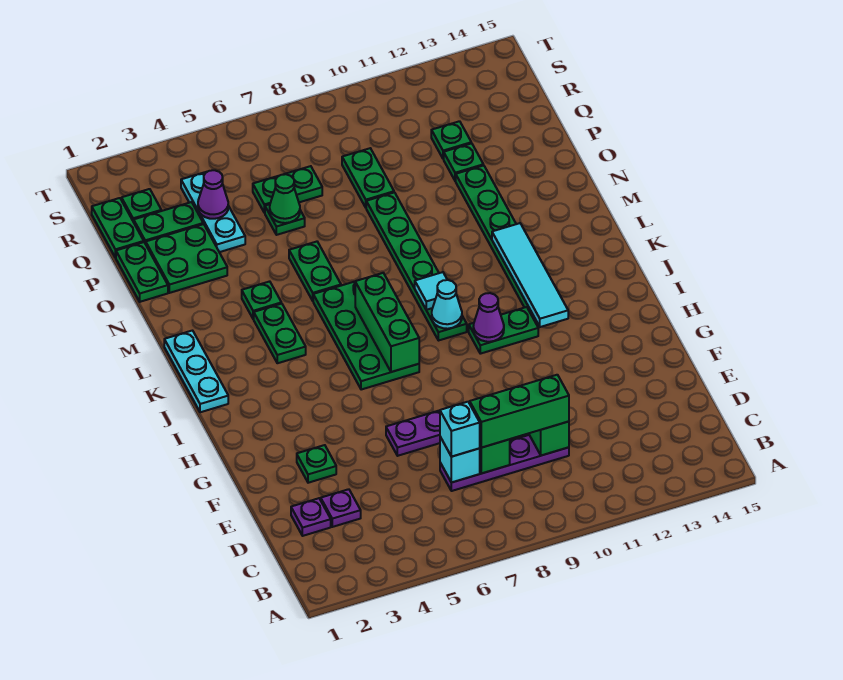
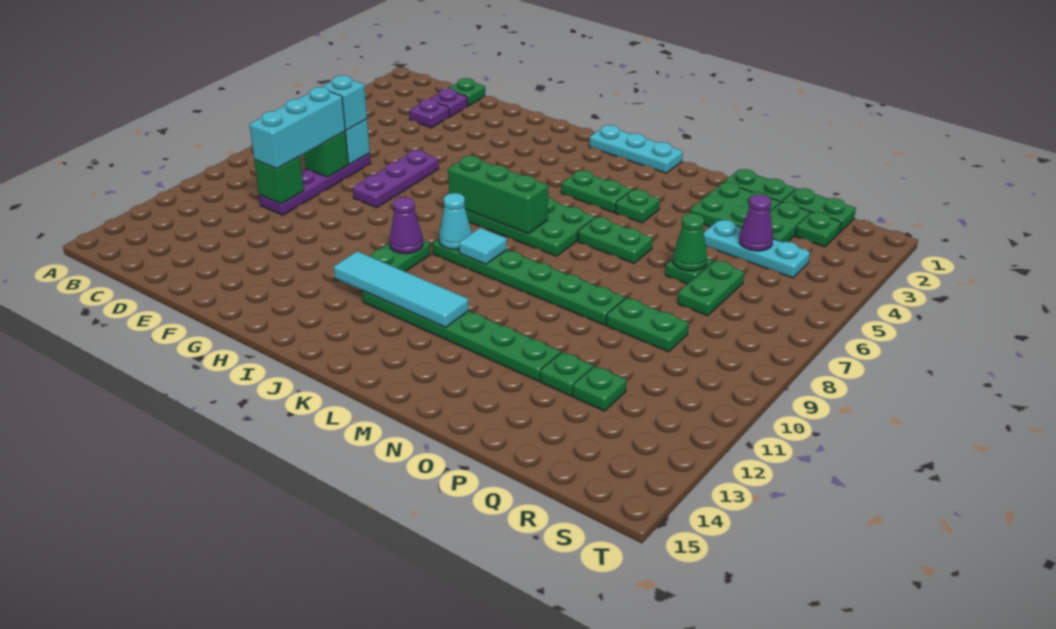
green 1x3 brick [470,375,569,448] -> cyan 1x3 brick [249,87,345,169]
green 1x1 plate [297,445,336,483] -> green 1x1 plate moved to [449,78,485,106]

